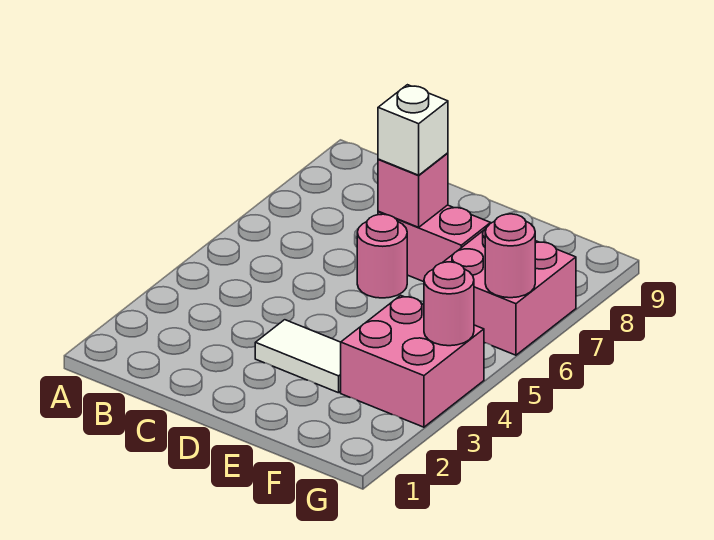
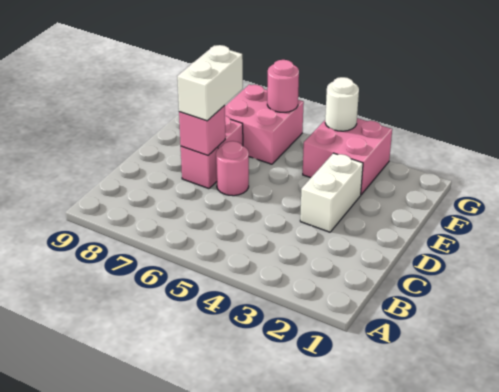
white 1x2 tile [255,320,341,393] -> white 1x2 brick [300,153,363,232]
white 1x1 brick [378,85,448,175] -> white 1x2 brick [177,45,243,121]
pink 1x1 round brick [424,262,474,346] -> white 1x1 round brick [325,77,359,131]

